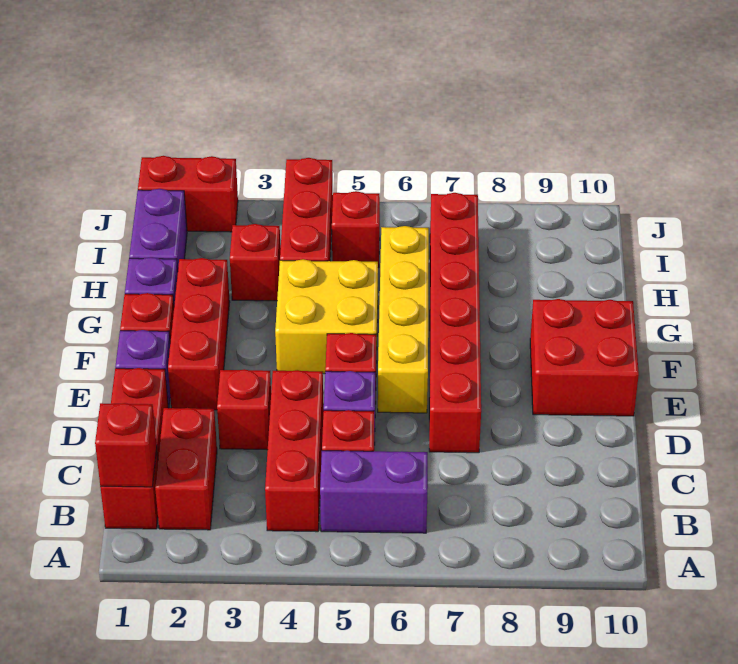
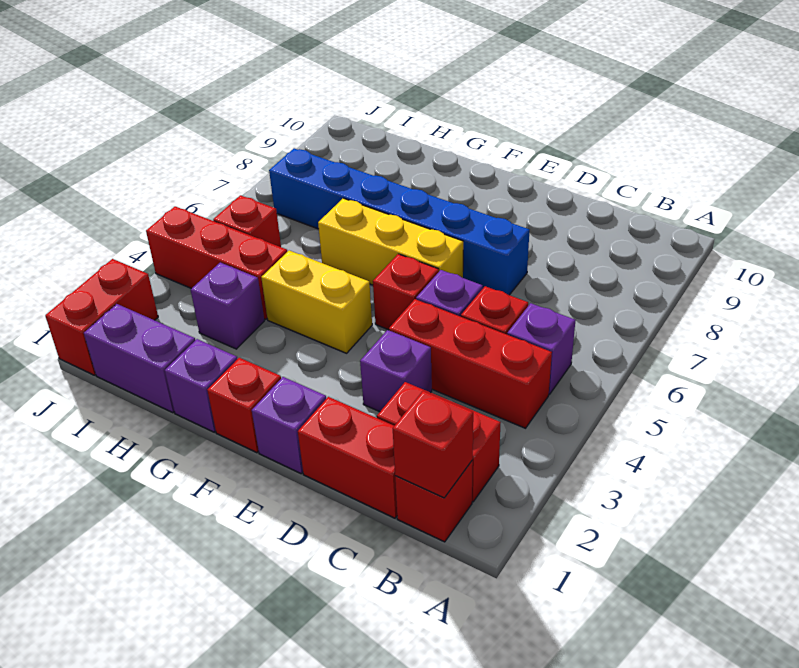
purple 1x2 brick [320,451,428,533] -> purple 1x1 brick [507,303,575,394]
red 1x1 brick [217,369,271,450] -> purple 1x1 brick [360,330,432,412]
red 1x6 brick [429,193,481,453] -> blue 1x6 brick [269,148,529,295]
red 1x3 brick [168,258,230,410] -> none
yellow 1x4 brick [378,226,429,413] -> yellow 1x3 brick [318,198,463,285]
red 2x2 brick [530,299,639,416] -> none
yellow 2x2 brick [275,259,378,374] -> yellow 1x2 brick [261,251,372,353]
red 1x1 brick [230,224,281,301] -> purple 1x1 brick [191,263,264,349]

